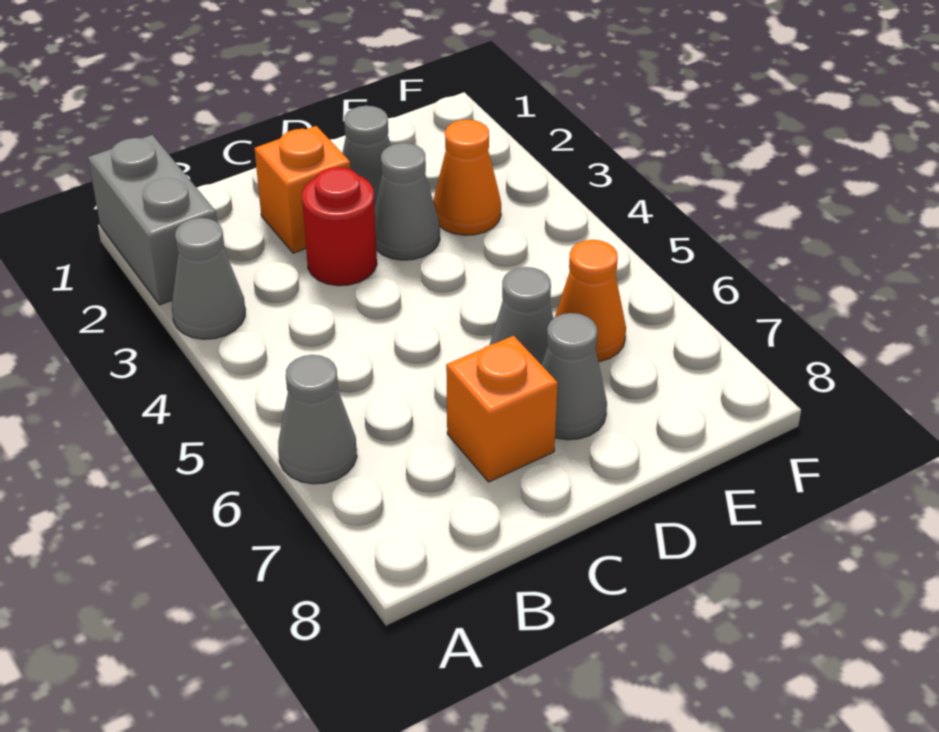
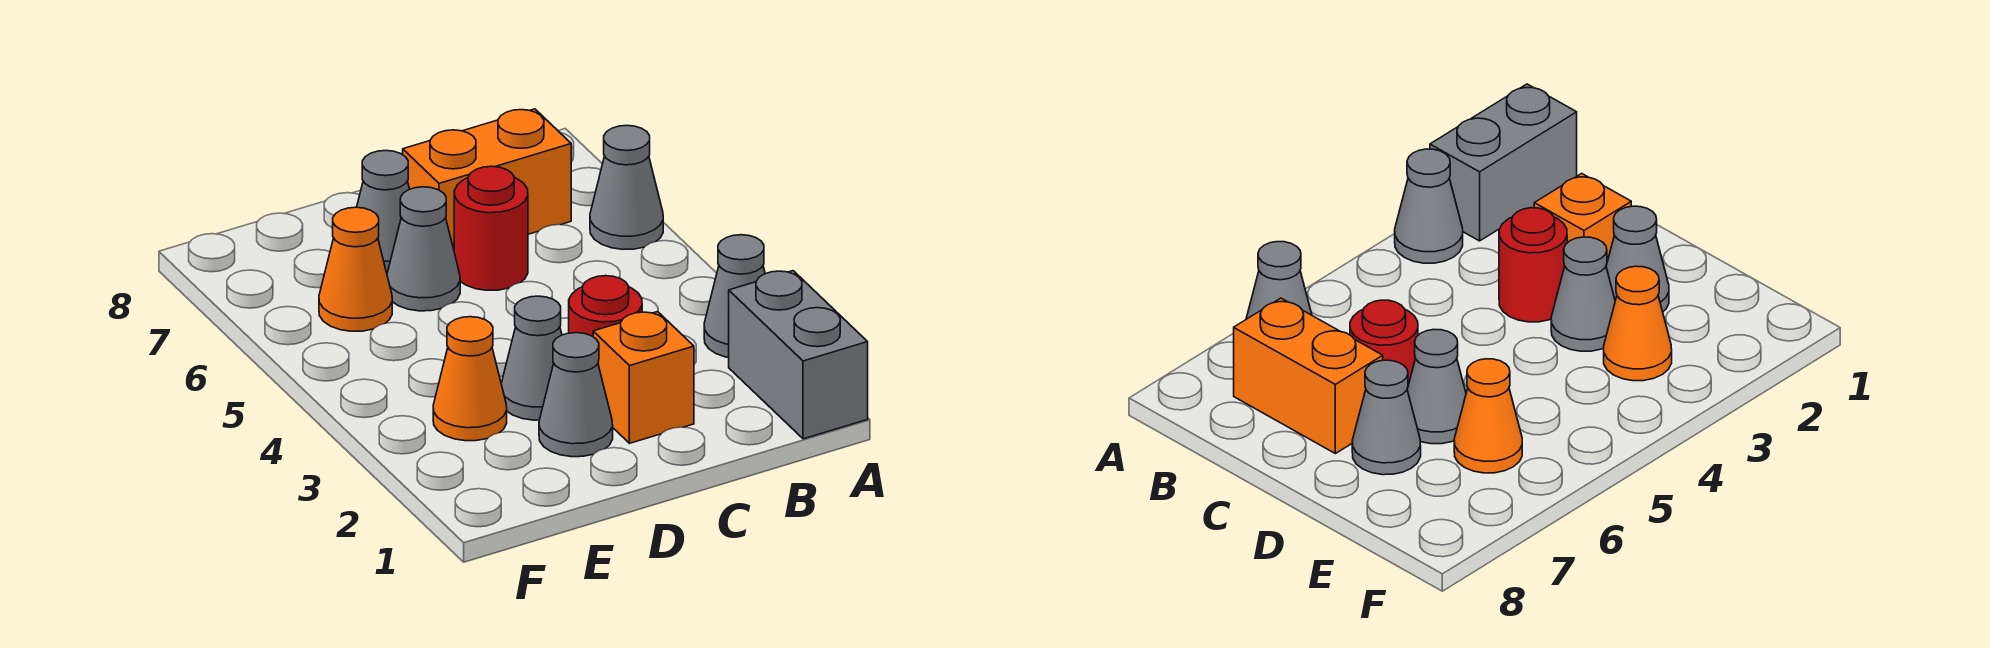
none -> red 1x1 round brick [454,166,528,290]
orange 1x1 brick [446,336,558,482] -> orange 1x2 brick [403,109,571,249]

